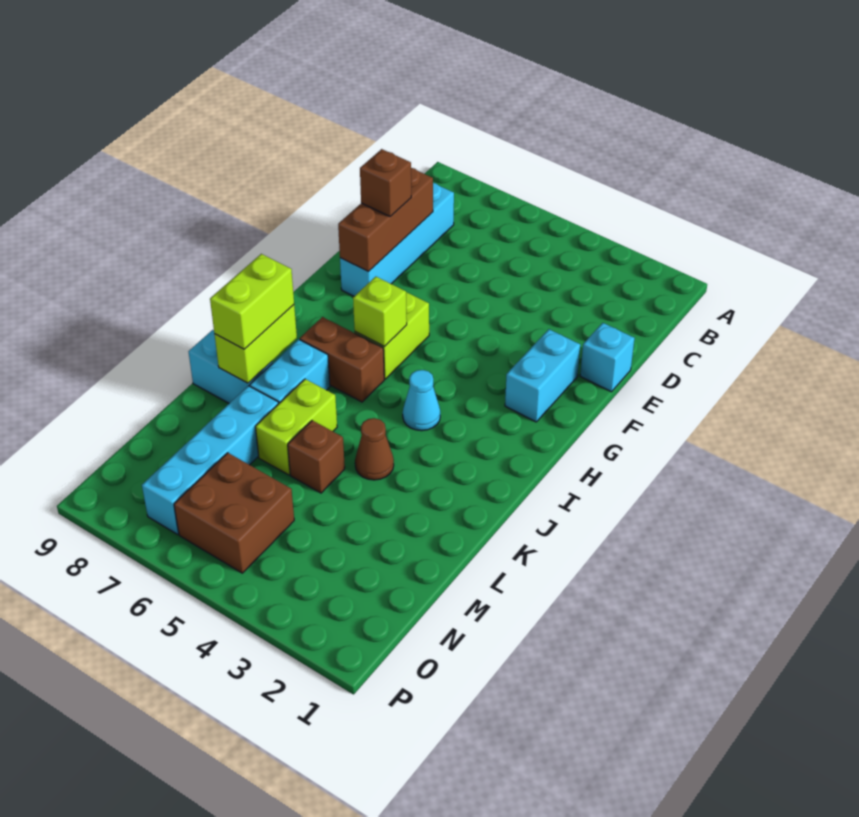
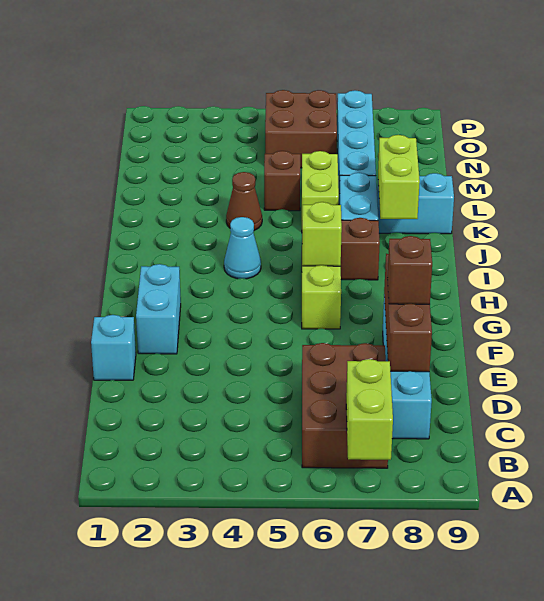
none -> brown 2x3 brick [302,343,388,468]
lime 1x2 brick [210,254,294,349] -> lime 1x2 brick moved to [346,359,393,460]

